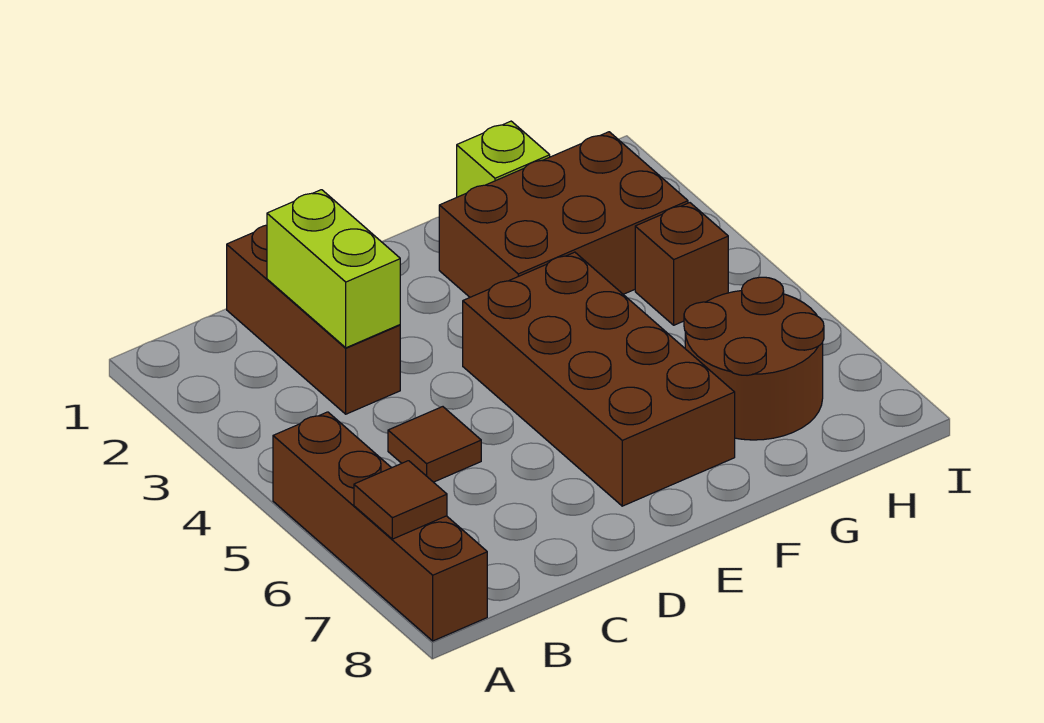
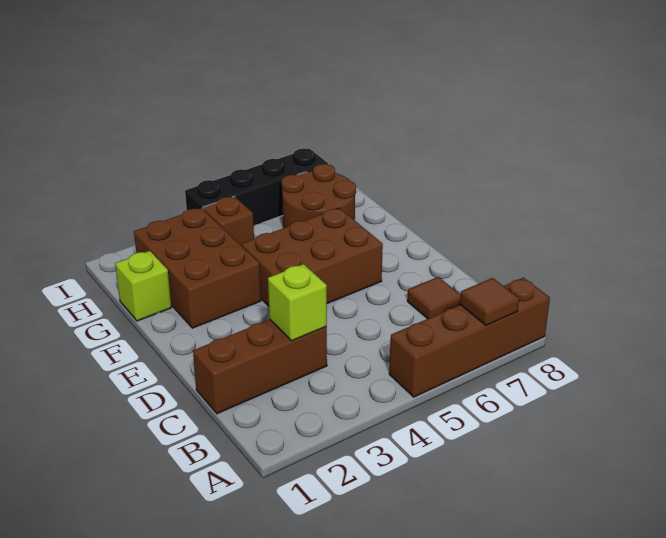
lime 1x2 brick [267,190,400,348] -> lime 1x1 brick [268,264,327,341]
brown 1x1 tile [388,407,481,482] -> brown 1x1 tile moved to [407,277,461,319]
brown 2x4 brick [463,252,735,506] -> brown 2x3 brick [242,208,383,306]
none -> black 1x4 brick [185,148,328,226]

